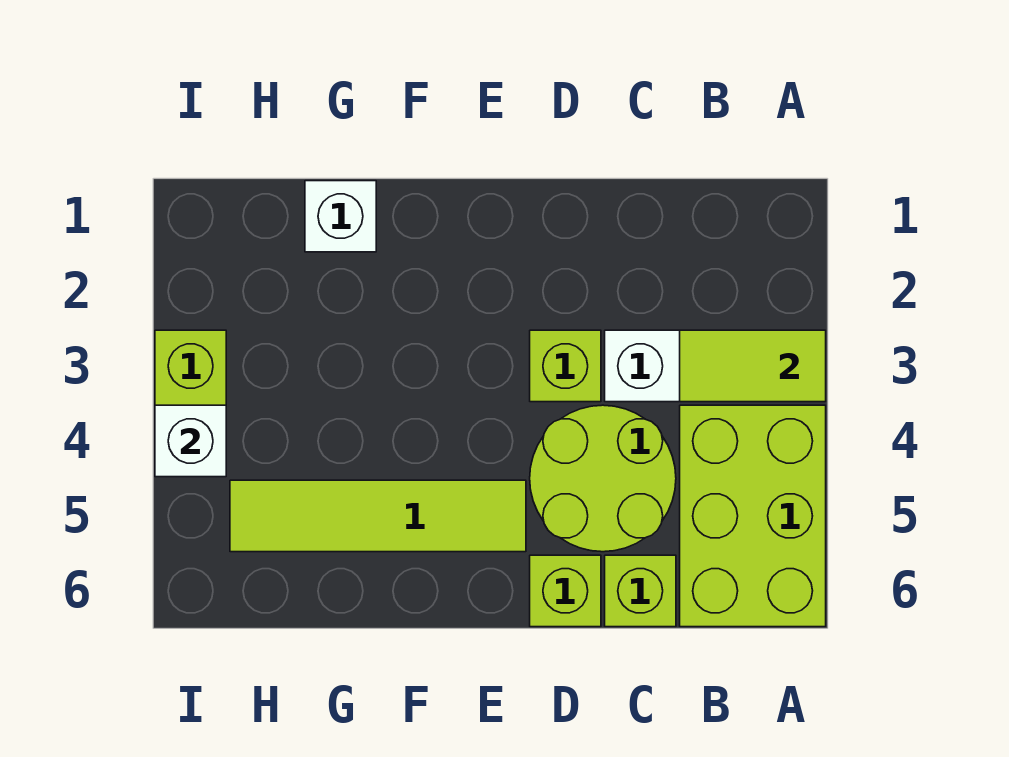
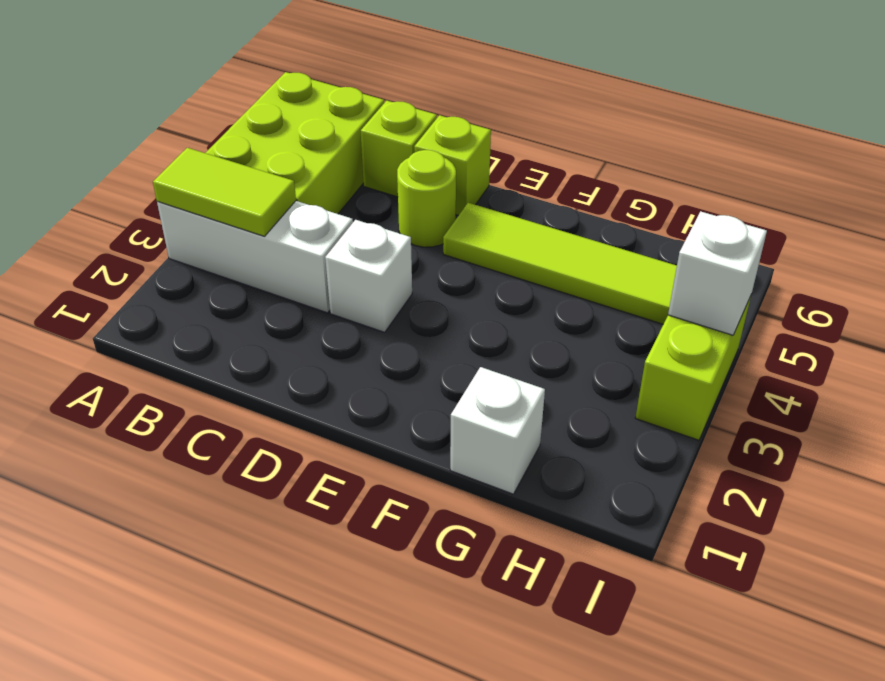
lime 2x2 round brick [530,405,676,552] -> lime 1x1 round brick [397,150,456,247]
lime 1x1 brick [530,330,601,402] -> white 1x1 brick [325,220,412,332]

